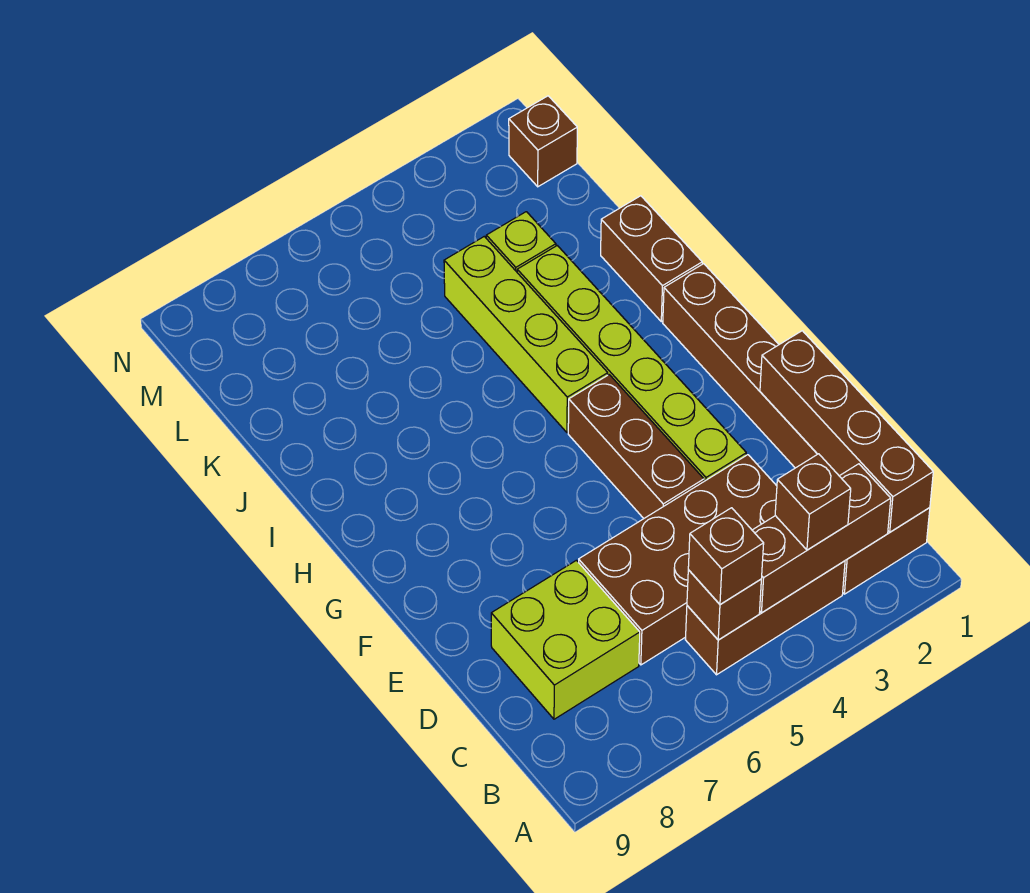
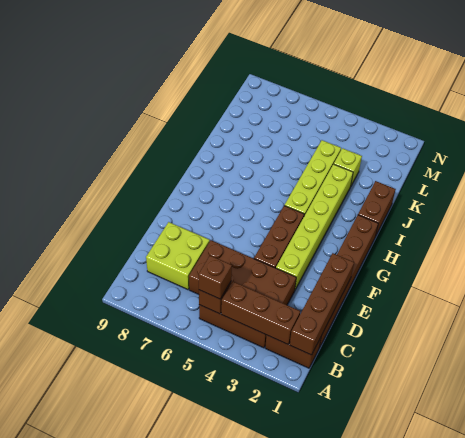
brown 1x1 brick [775,454,851,550] -> none
brown 1x1 brick [509,96,577,187] -> none

